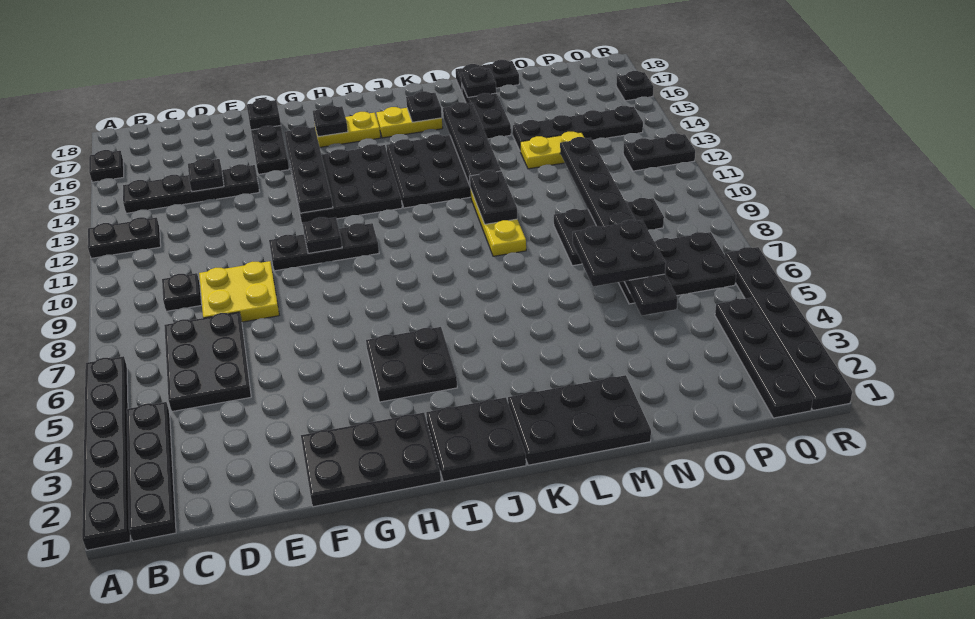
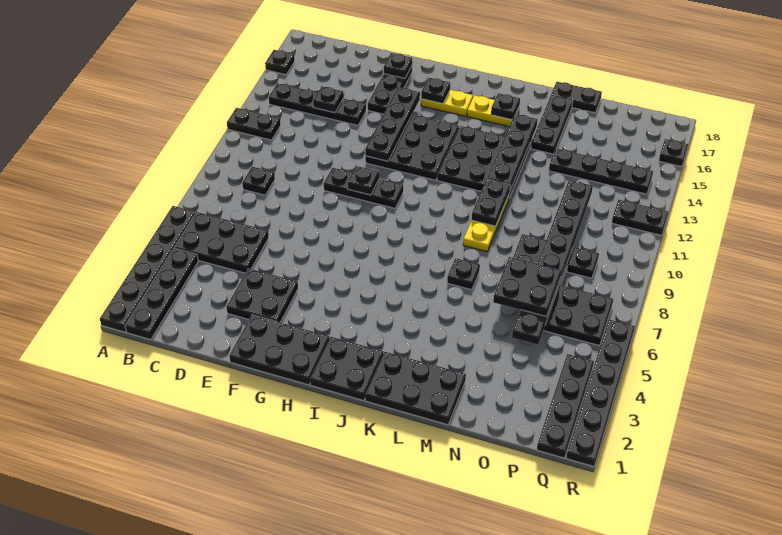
black 2x3 plate [164,312,251,411] -> black 2x3 plate turned to [174,212,269,273]
yellow 2x2 plate [199,261,279,322] -> none
black 2x2 plate [366,327,457,402] -> black 2x2 plate moved to [226,268,298,322]
black 1x1 plate [461,67,496,97] -> black 1x1 plate moved to [447,258,480,290]
yellow 1x2 plate [520,132,584,169] -> none

